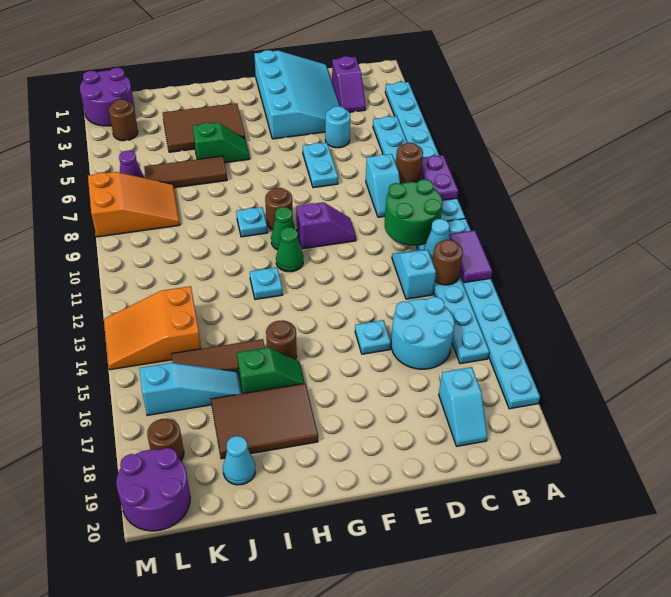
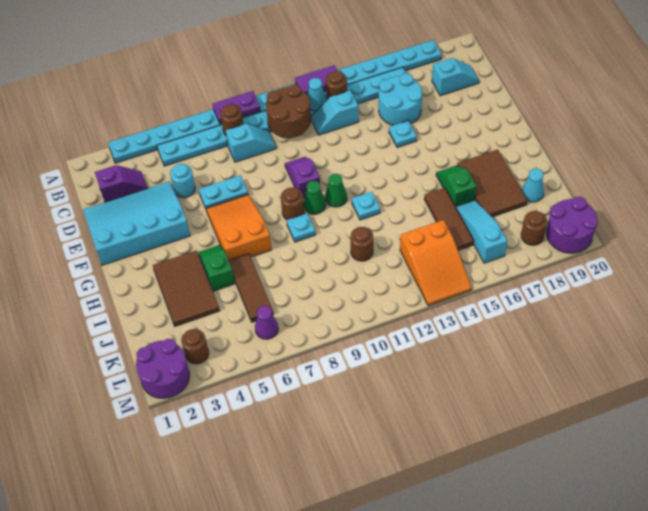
green 2x2 round brick [385,179,443,245] -> brown 2x2 round brick [266,84,311,138]
brown 1x1 round brick [266,320,297,360] -> brown 1x1 round brick moved to [350,227,373,261]
orange 2x3 slope [88,172,180,237] -> orange 2x3 slope moved to [206,195,272,260]

